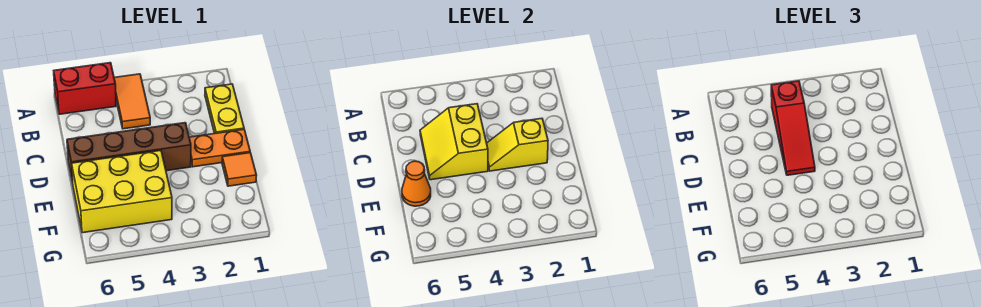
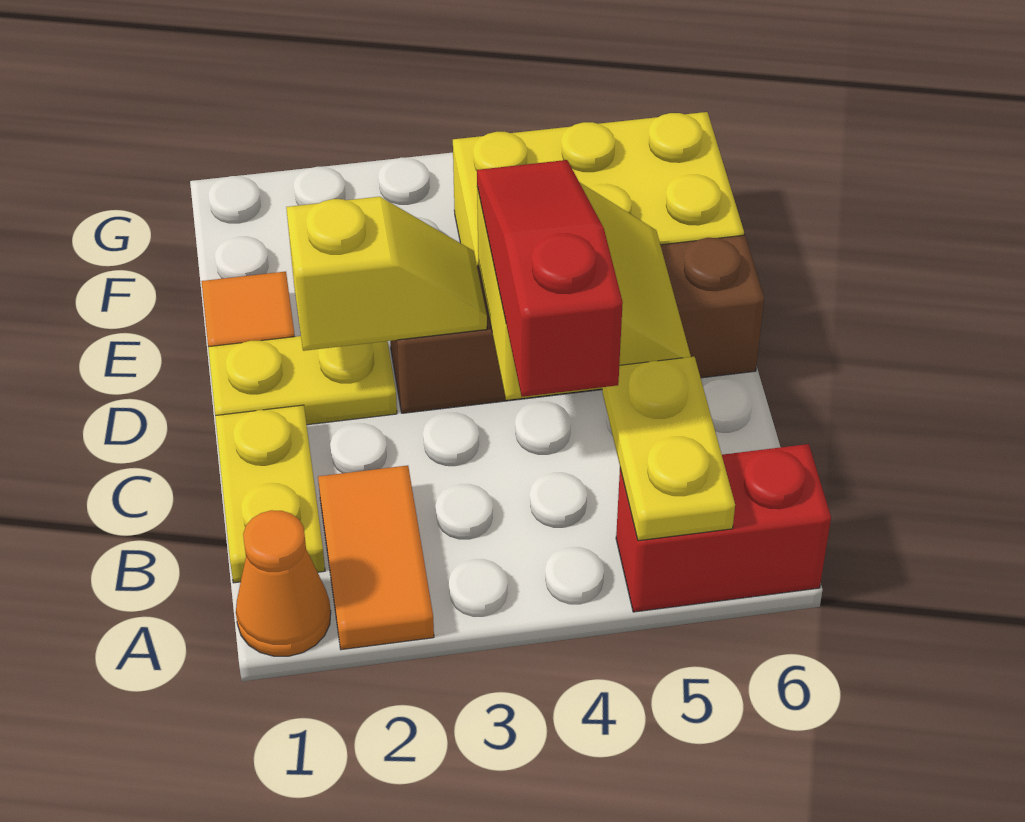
orange 1x2 tile [114,74,150,129] -> orange 1x2 tile moved to [318,465,434,650]
none -> yellow 1x2 plate [602,357,735,541]
orange 1x2 plate [189,129,250,167] -> yellow 1x2 plate [208,336,397,425]
orange 1x1 cone [402,161,431,206] -> orange 1x1 cone moved to [236,510,331,656]

